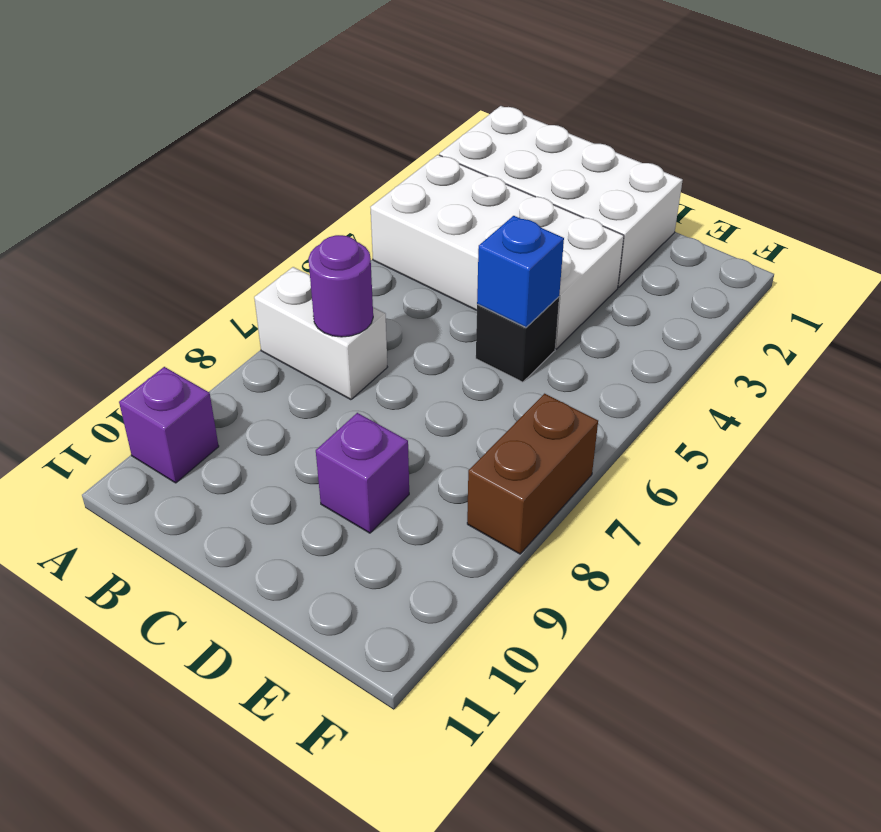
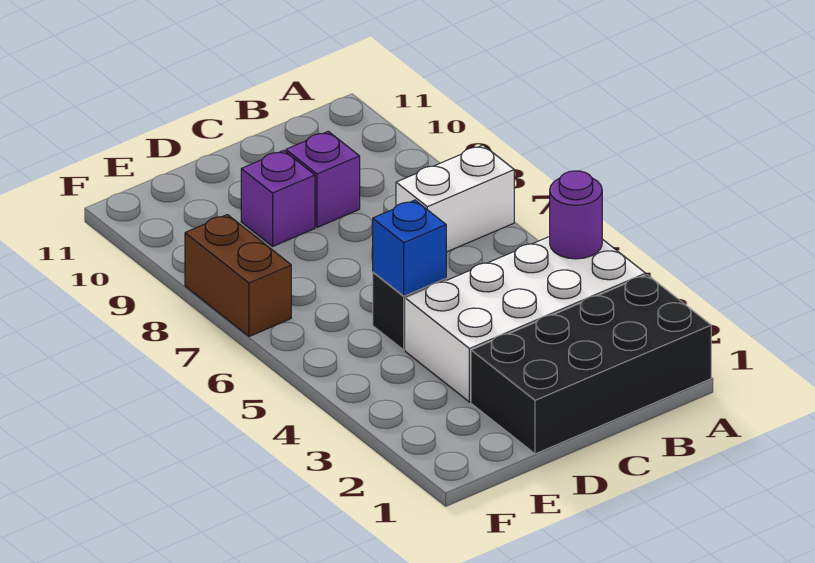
white 2x4 brick [439,106,683,287] -> black 2x4 brick [471,275,711,454]
purple 1x1 brick [119,367,219,483] -> purple 1x1 brick moved to [286,131,360,227]
purple 1x1 round brick [308,235,373,337] -> purple 1x1 round brick moved to [550,171,602,259]

